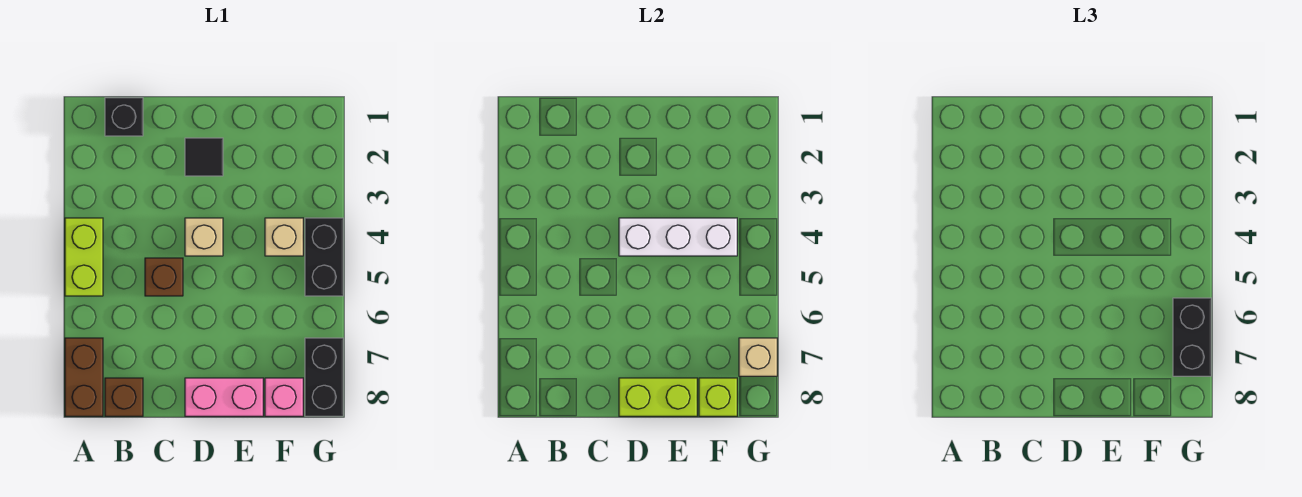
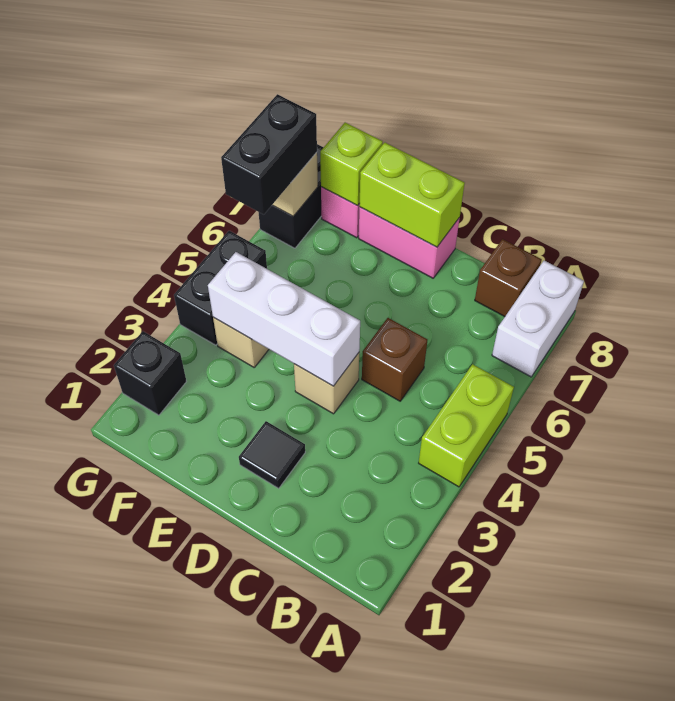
brown 1x2 brick [65,338,103,416] -> white 1x2 brick [492,261,584,377]
black 1x1 brick [105,98,143,136] -> black 1x1 brick moved to [114,331,186,415]

